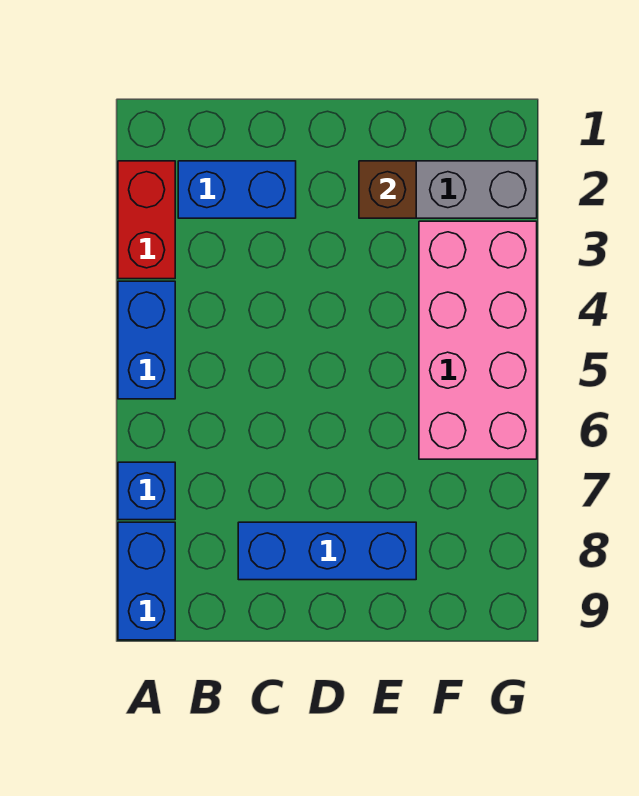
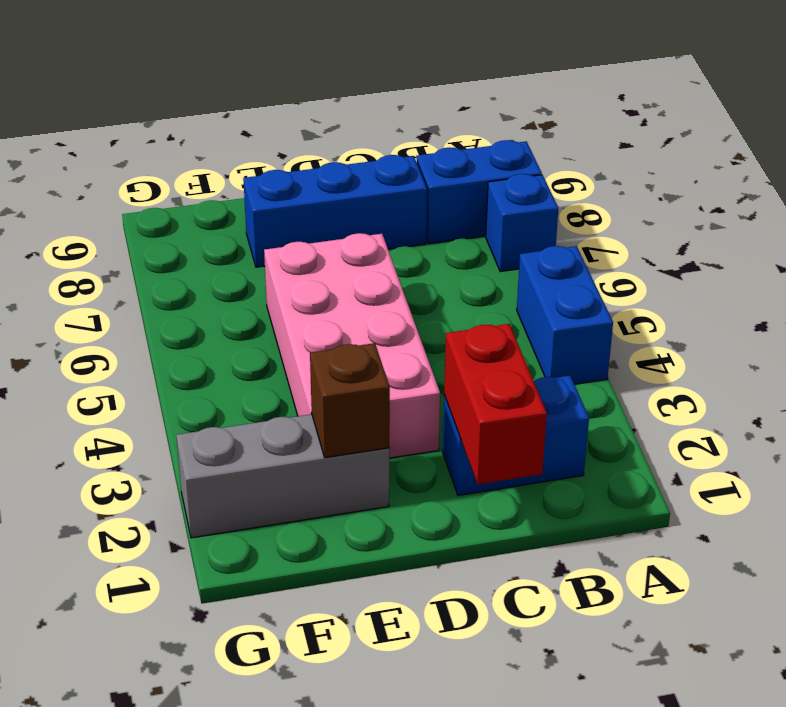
red 1x2 brick [118,161,175,279] -> red 1x2 brick moved to [444,324,547,484]
blue 1x2 brick [118,522,175,640] -> blue 1x2 brick turned to [417,140,542,244]
pink 2x4 brick [419,221,537,459] -> pink 2x4 brick moved to [264,233,440,458]

